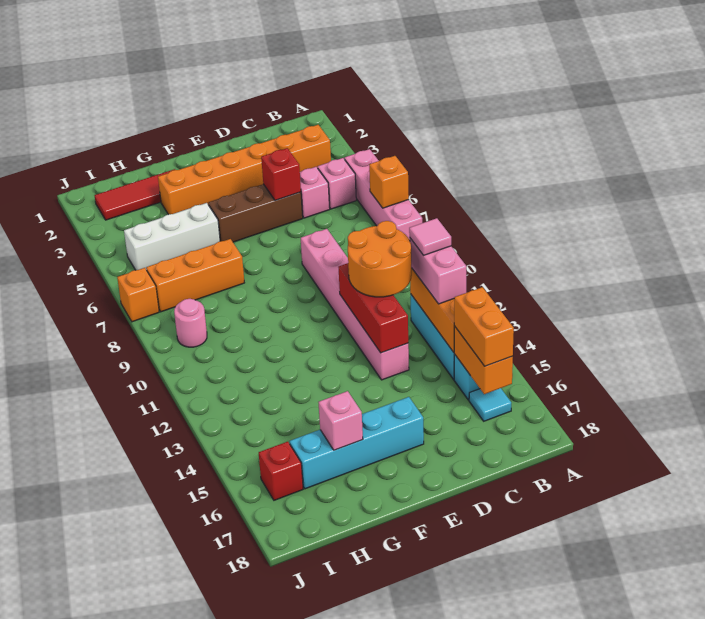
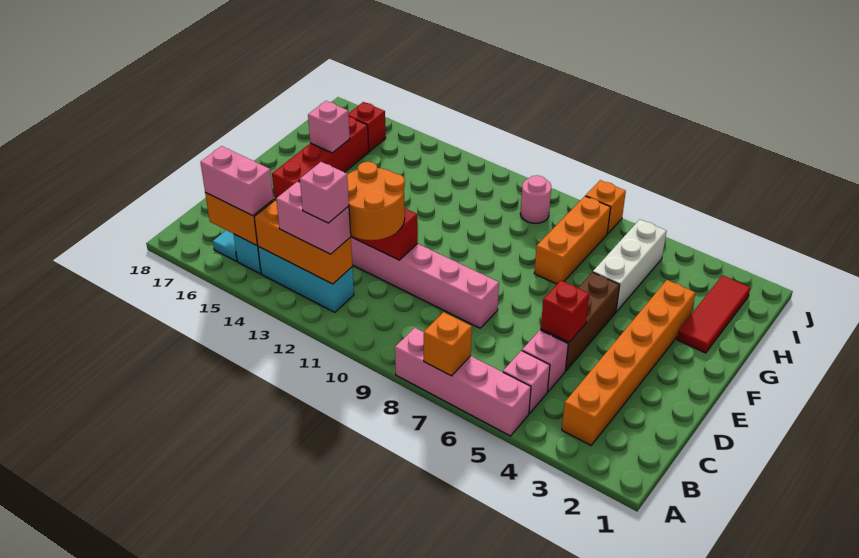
pink 1x1 tile [409,218,451,255] -> pink 1x1 brick [300,162,349,223]
orange 1x2 brick [454,287,514,366] -> pink 1x2 brick [200,146,273,216]
cyan 1x4 brick [289,397,424,489] -> red 1x4 brick [272,117,369,201]

